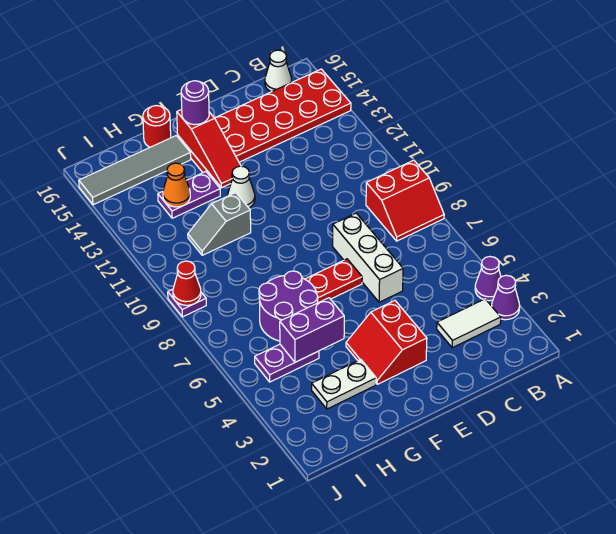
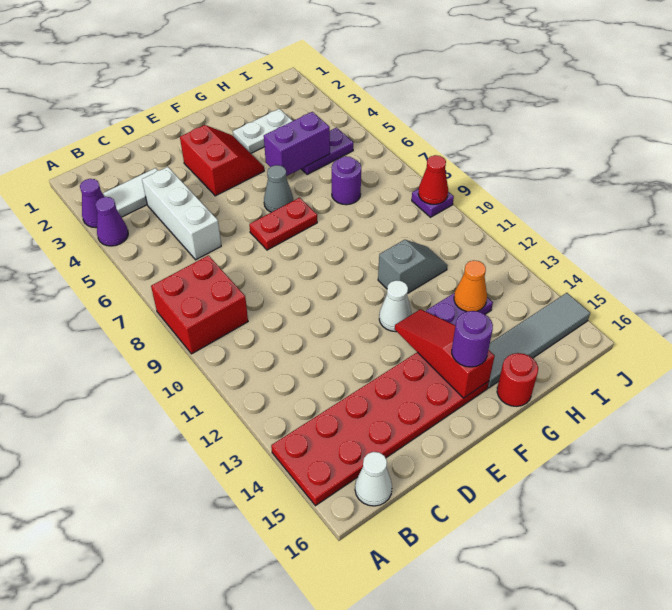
red 2x2 slope [366,160,444,241] -> red 2x2 brick [151,255,248,354]
white 1x3 brick [333,213,403,302] -> white 1x3 brick moved to [142,167,221,260]
none -> grey 1x1 cone [264,165,293,212]
purple 2x2 round brick [259,271,318,341] -> purple 1x1 round brick [332,156,361,205]

